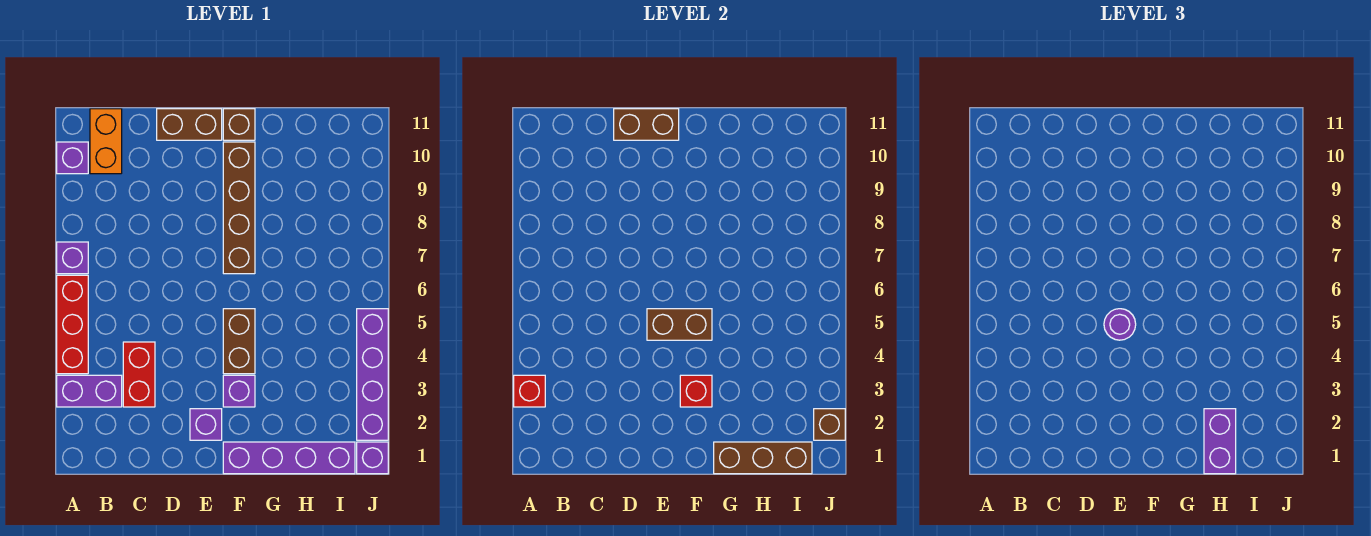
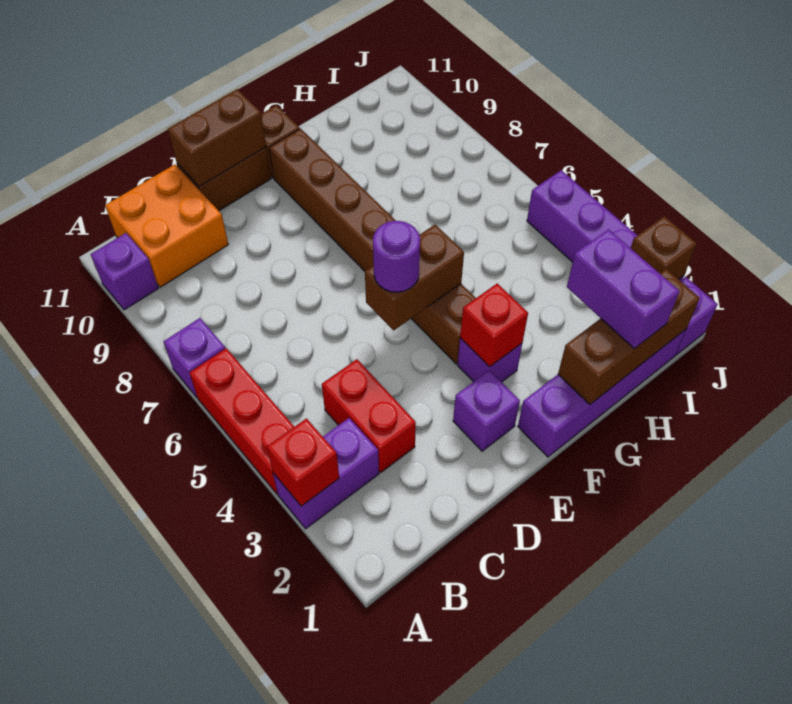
orange 1x2 brick [90,109,122,174] -> orange 2x2 brick [105,165,228,287]

